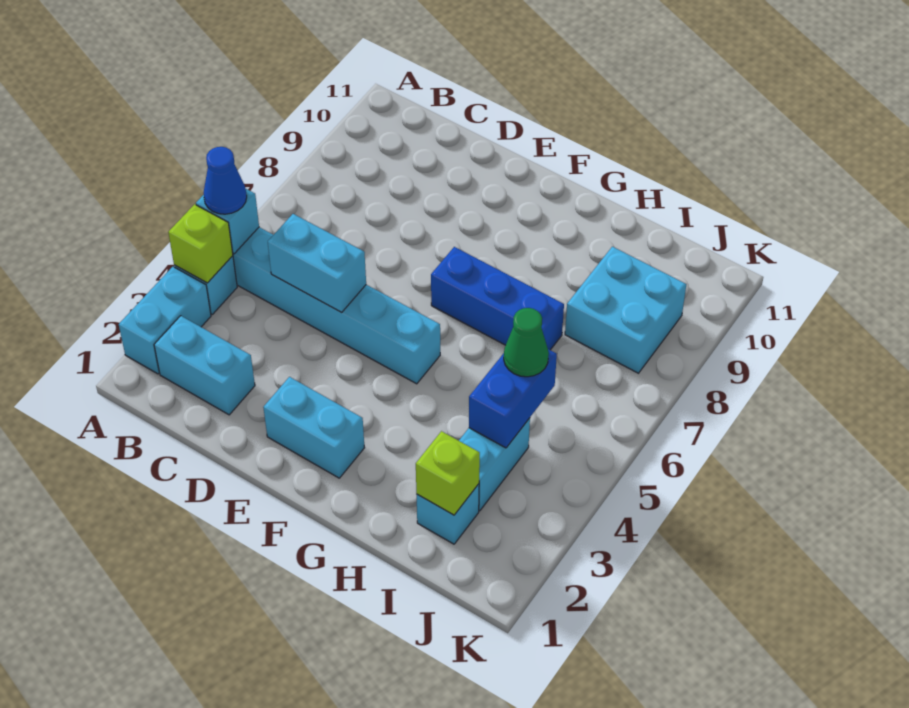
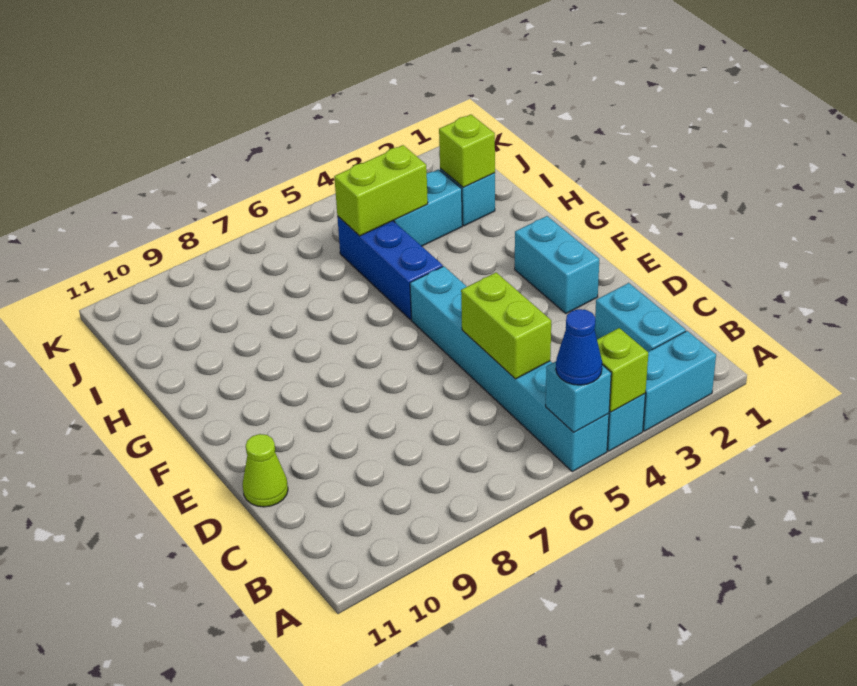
cyan 1x2 brick [268,214,366,312] -> lime 1x2 brick [461,273,551,379]
none -> lime 1x1 cone [243,434,288,507]
blue 1x3 brick [431,247,564,350] -> blue 1x3 brick moved to [337,216,443,320]
blue 1x2 brick [469,349,557,448] -> lime 1x2 brick [334,145,428,236]
green 1x1 cone [504,308,549,377] -> none
cyan 2x2 brick [565,247,686,373] -> none

